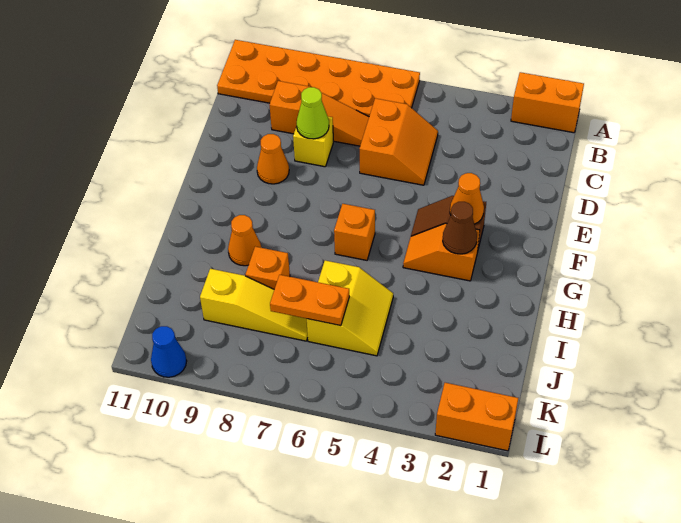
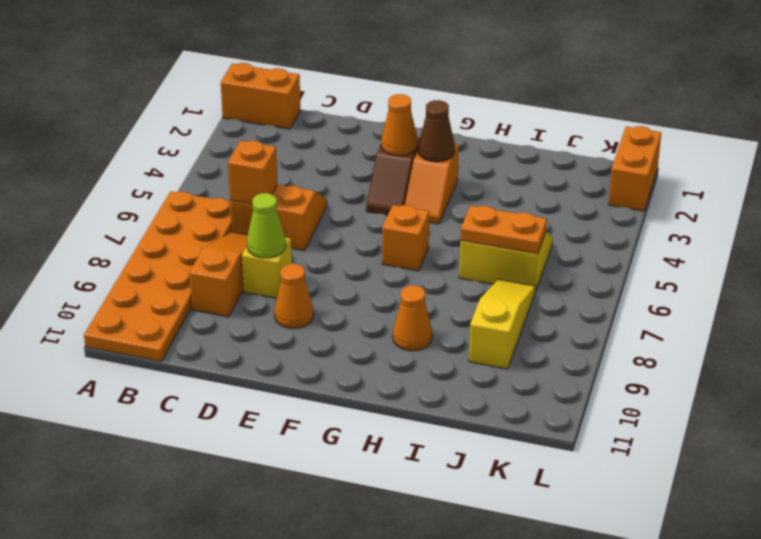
orange 1x2 brick [511,72,584,133] -> orange 1x2 brick turned to [221,63,301,129]
orange 1x1 brick [246,247,290,289] -> orange 1x1 brick moved to [228,141,277,204]
orange 1x2 plate [270,275,349,326] -> orange 1x2 plate turned to [460,205,547,254]
blue 1x1 cone [151,326,187,377] -> none

